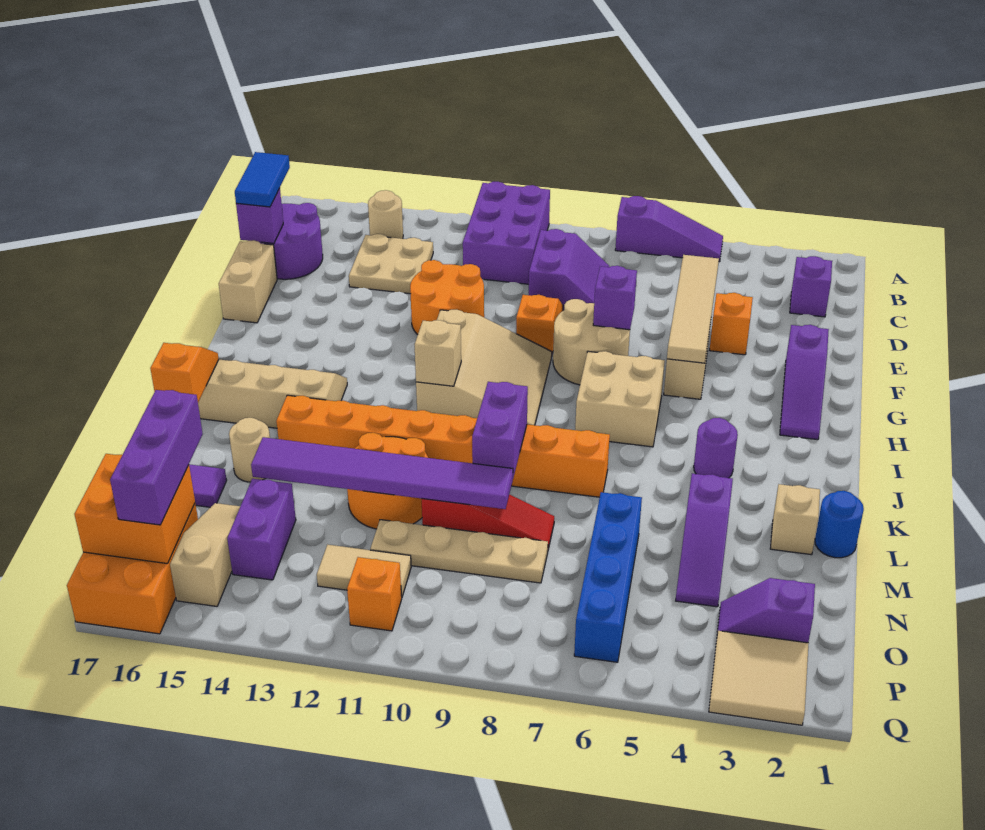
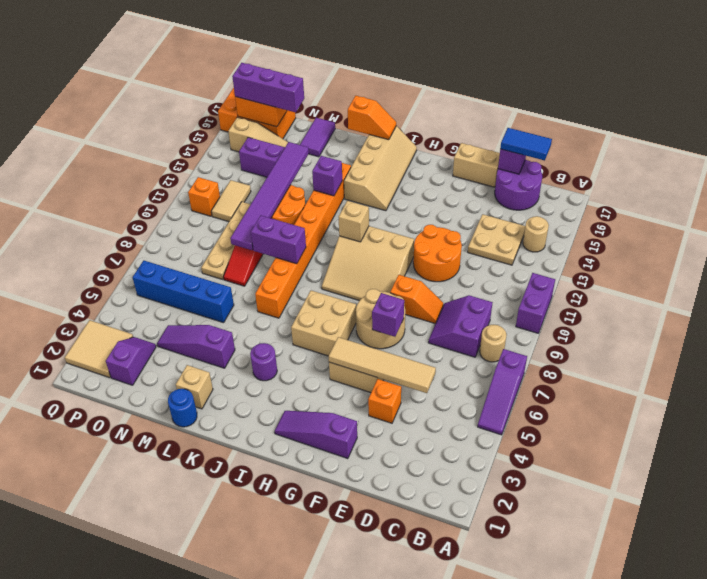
purple 2x3 brick [463,182,550,284] -> purple 1x2 brick [516,273,555,333]
purple 1x1 brick [790,256,832,317] -> purple 1x1 brick moved to [312,156,342,196]
purple 2x2 slope [529,229,609,310] -> purple 2x2 slope turned to [428,295,492,357]
tan 1x1 round brick [229,418,270,482] -> tan 1x1 round brick moved to [480,325,507,362]

